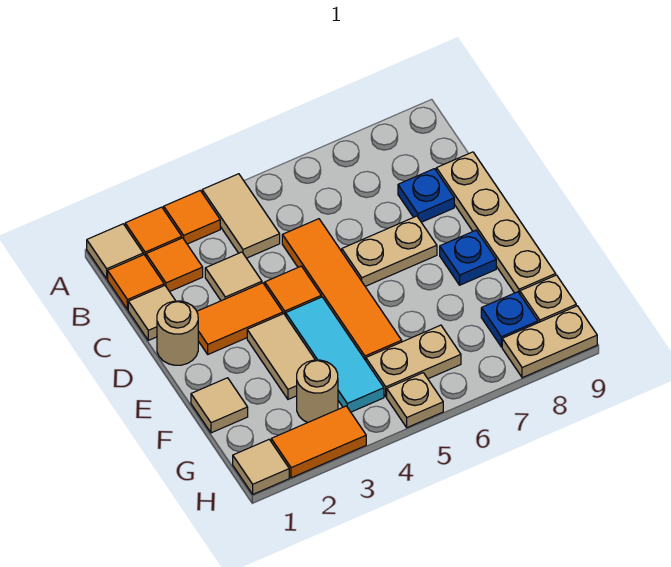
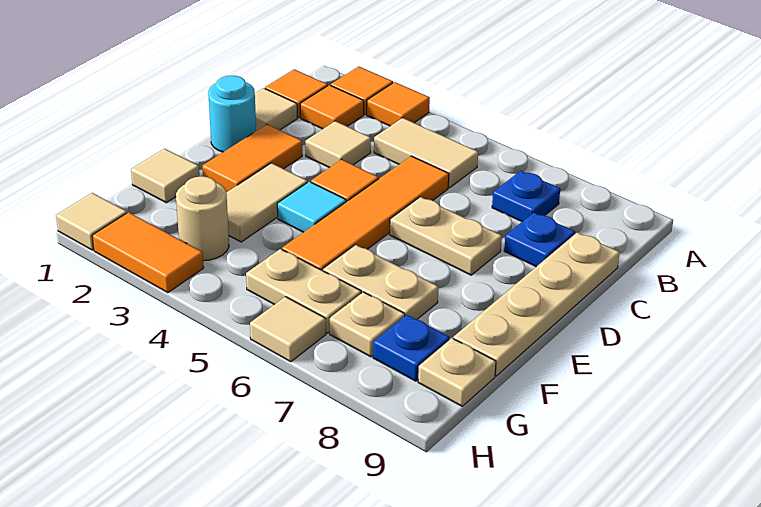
tan 1x1 tile [87,224,143,279] -> tan 1x1 tile moved to [250,297,326,362]
tan 1x2 tile [202,174,280,258] -> tan 1x2 tile turned to [374,118,478,188]
tan 1x1 round brick [157,301,198,365] -> cyan 1x1 round brick [208,76,256,152]
orange 1x2 tile [197,283,283,354] -> orange 1x2 tile turned to [202,124,302,192]
cyan 1x3 tile [286,297,384,412] -> cyan 1x1 tile [277,182,346,232]
blue 1x1 plate [440,230,496,285] -> blue 1x1 plate moved to [492,171,560,222]
tan 1x1 plate [387,373,443,428] -> tan 1x1 plate moved to [330,292,405,357]
tan 1x2 plate [502,306,597,378] -> tan 1x2 plate moved to [323,245,438,319]

